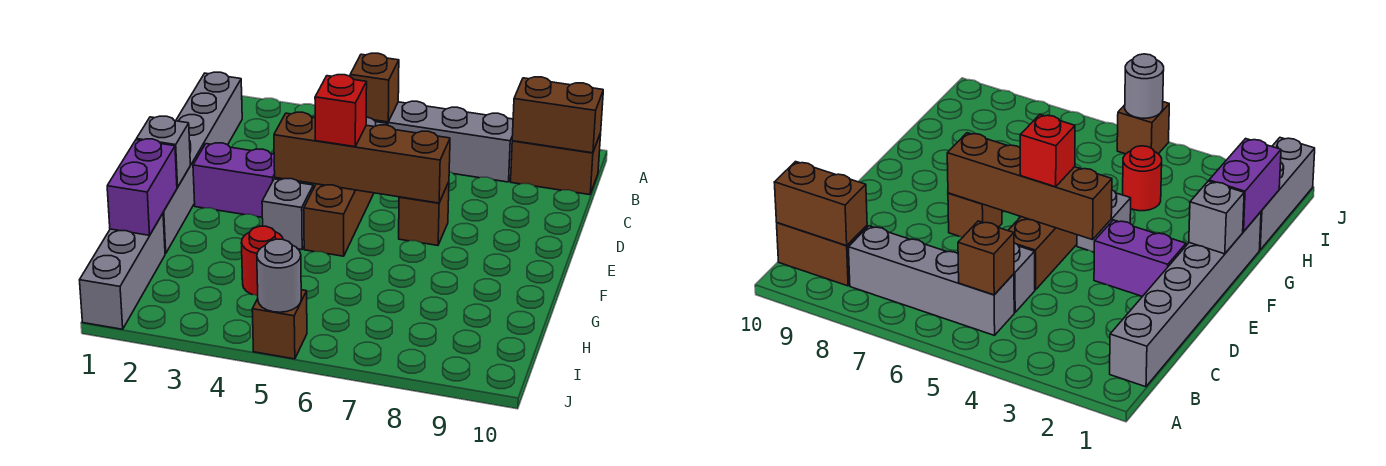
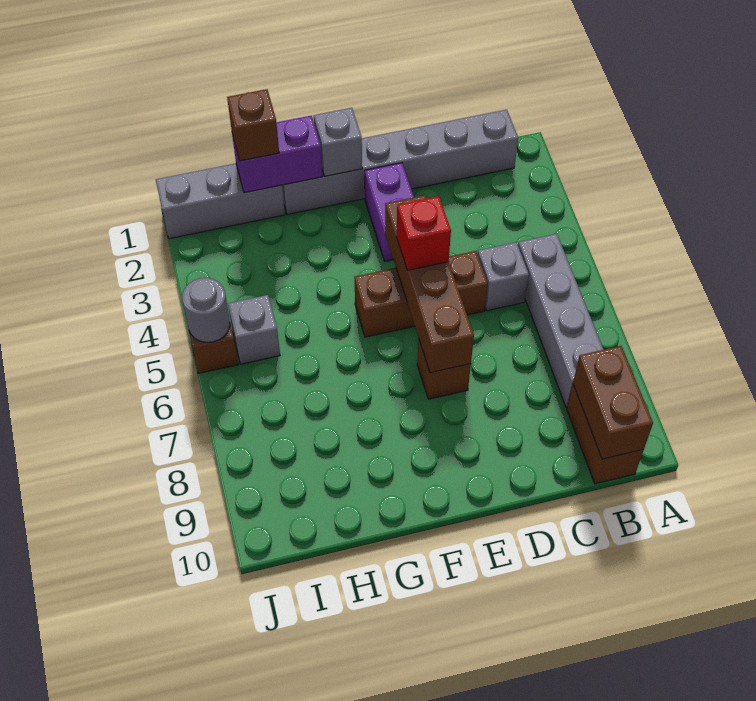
brown 1x1 brick [350,53,399,122] -> brown 1x1 brick moved to [227,89,279,161]
grey 1x1 brick [262,179,314,250] -> grey 1x1 brick moved to [228,295,280,364]
red 1x1 round brick [241,226,283,296] -> none

